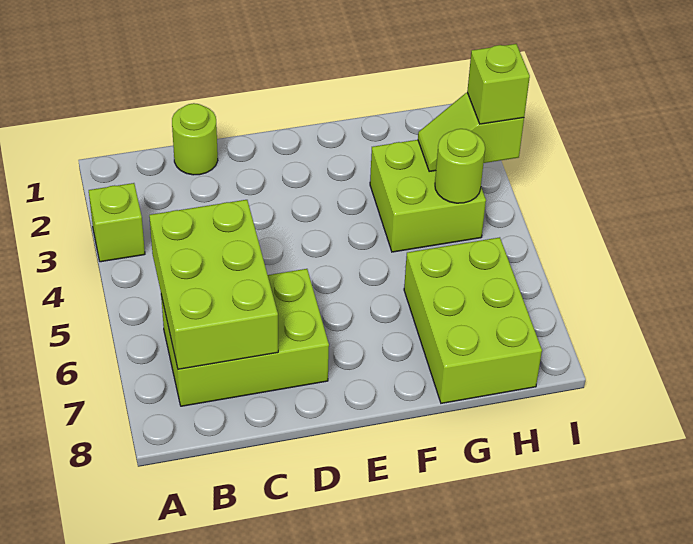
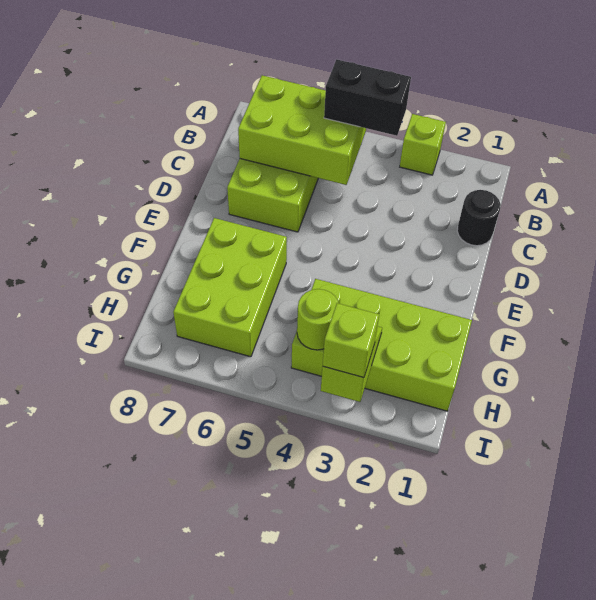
none -> black 1x2 brick [324,59,411,136]
lime 1x1 round brick [172,103,218,175] -> black 1x1 round brick [457,190,501,246]
lime 2x2 brick [370,140,486,252] -> lime 2x4 brick [291,279,472,411]
lime 2x3 brick [404,237,542,403] -> lime 2x3 brick turned to [173,218,287,357]

